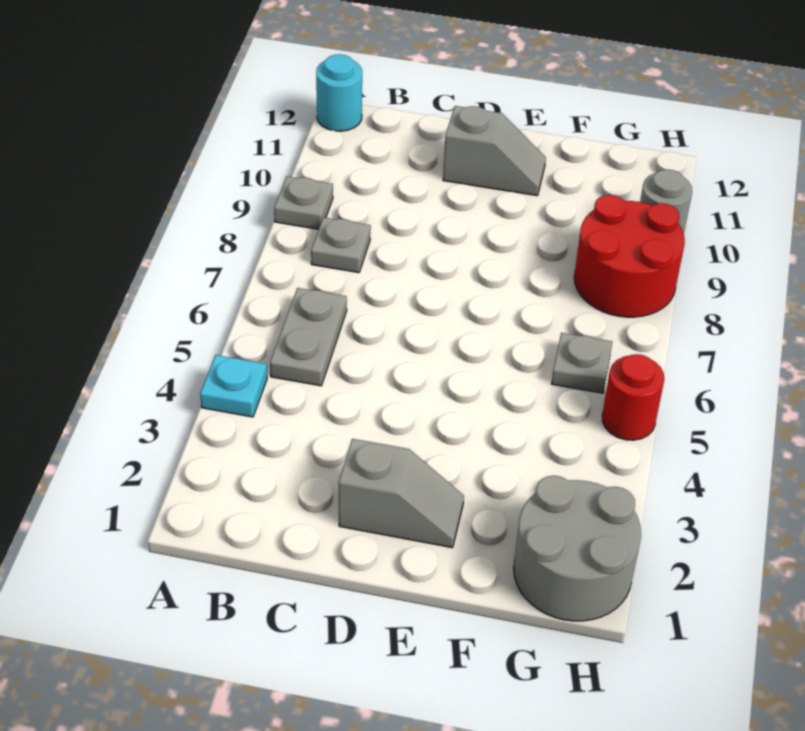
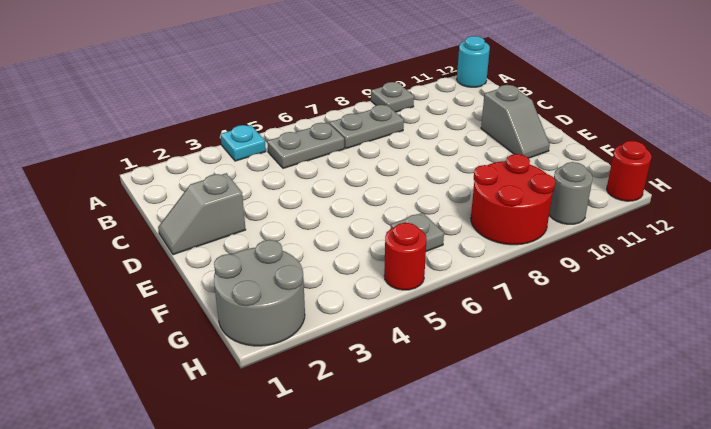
grey 1x1 plate [311,217,371,273] -> grey 1x2 plate [330,105,404,149]
grey 1x2 slope [338,439,464,548] -> grey 1x2 slope turned to [158,173,246,255]
none -> red 1x1 round brick [607,141,651,201]

